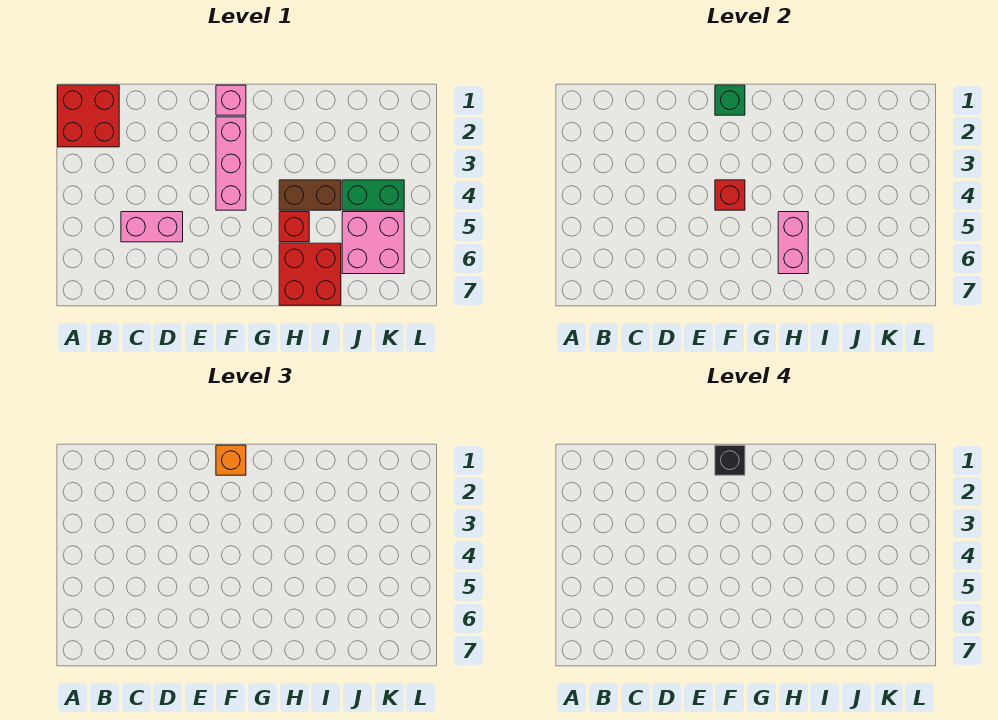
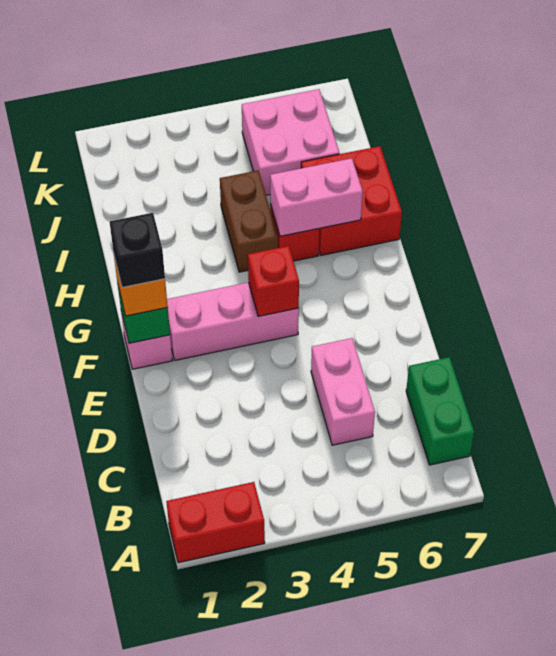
red 2x2 brick [58,85,119,147] -> red 1x2 brick [166,482,265,563]
green 1x2 brick [342,180,404,210] -> green 1x2 brick moved to [406,357,474,465]

